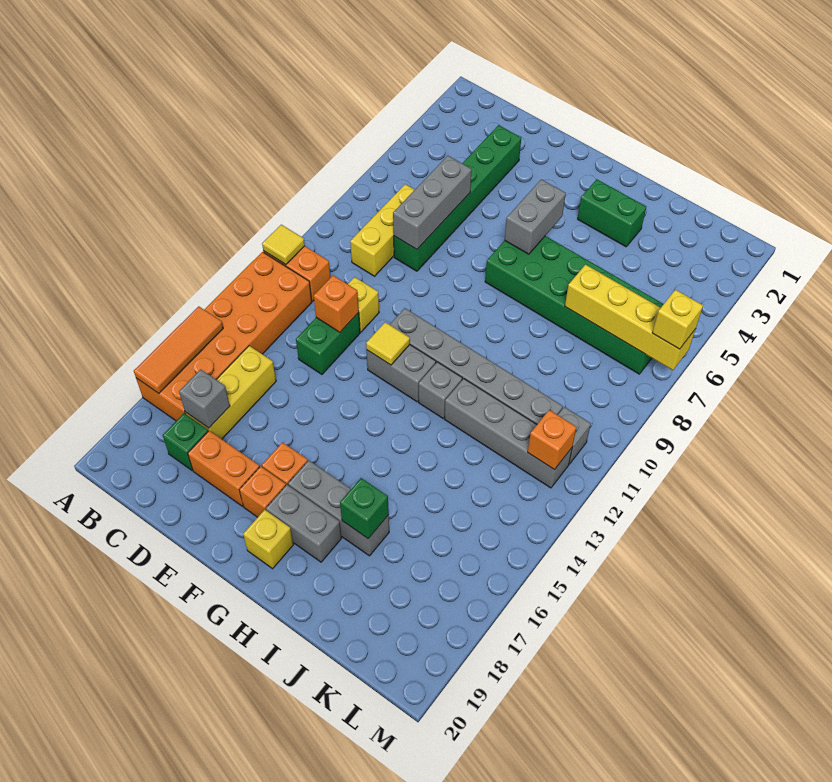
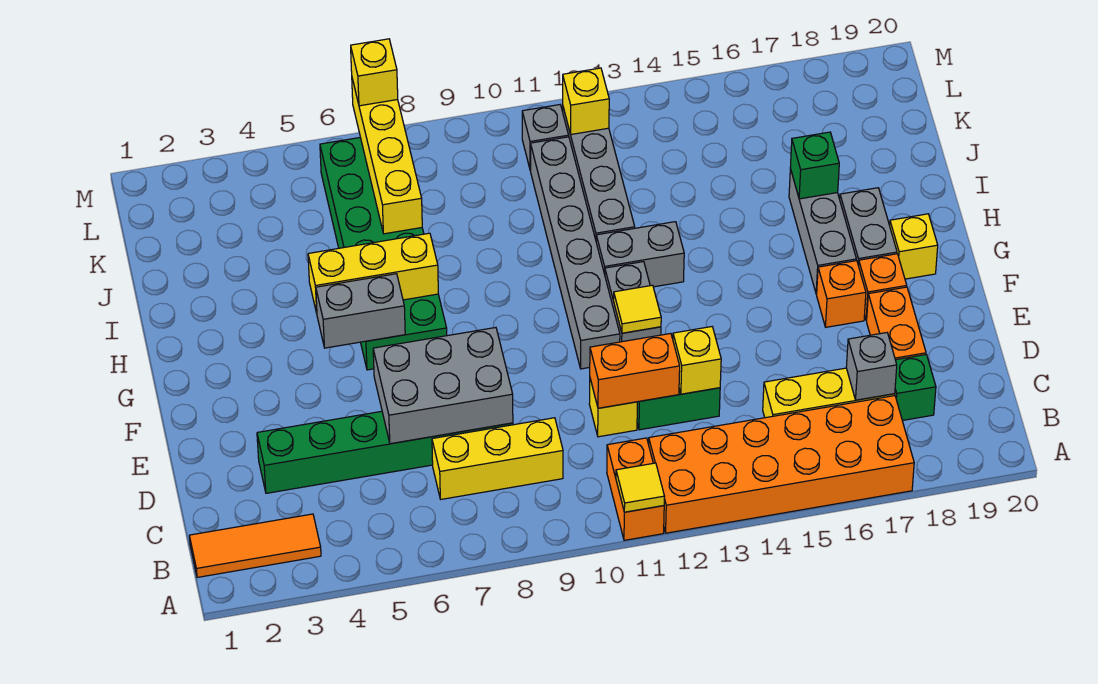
orange 1x3 tile [134,306,223,393] -> orange 1x3 tile moved to [189,514,321,577]
grey 1x3 brick [393,156,472,249] -> grey 2x3 brick [373,328,513,444]
orange 1x1 brick [314,275,359,332] -> orange 1x2 brick [590,333,680,408]
none -> yellow 1x1 brick [673,327,721,394]
green 1x2 brick [578,179,646,247] -> none
none -> yellow 1x3 brick [308,233,438,313]
grey 1x1 brick [419,362,462,418] -> grey 1x2 brick [596,222,684,287]
orange 1x1 brick [528,410,576,470] -> yellow 1x1 brick [563,68,609,134]

